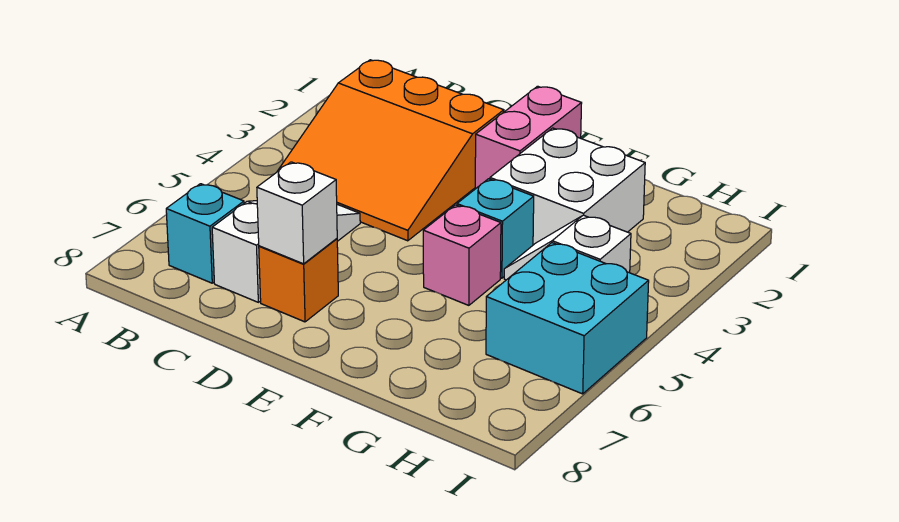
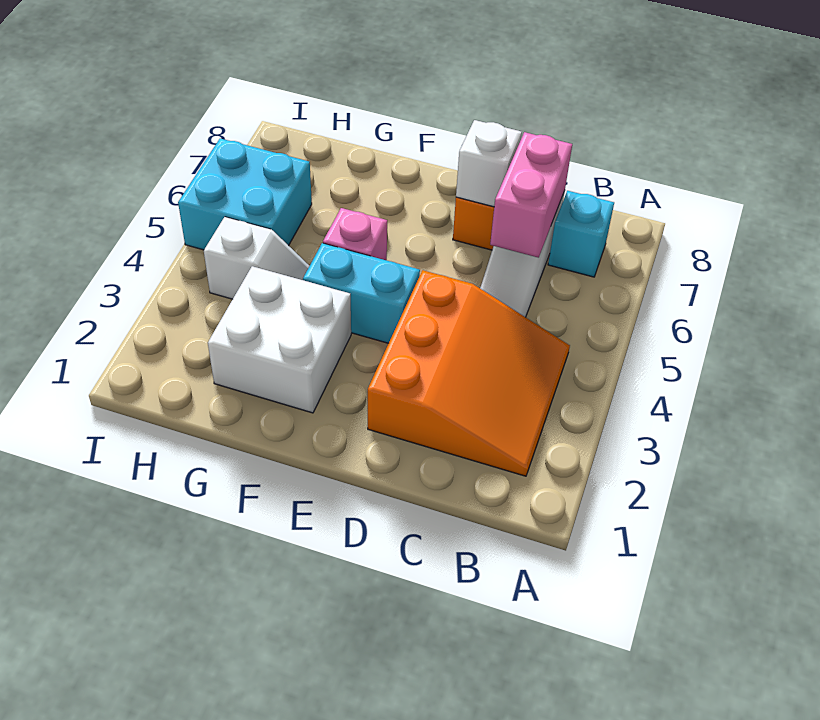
orange 3x3 slope [277,60,504,241] -> orange 3x3 slope turned to [368,270,570,476]
pink 1x2 brick [475,86,582,189] -> pink 1x2 brick moved to [490,132,572,258]
cyan 1x1 brick [457,179,534,278] -> cyan 1x2 brick [303,243,420,343]

